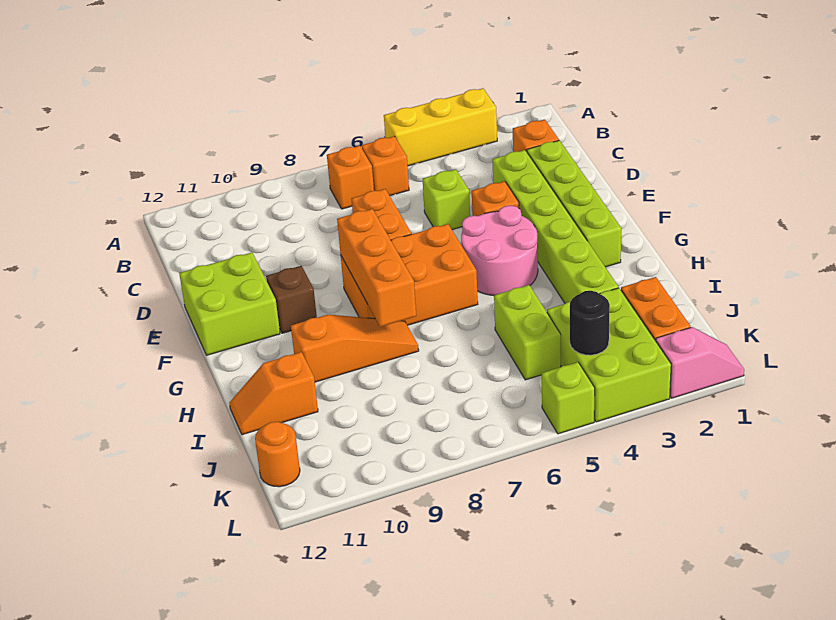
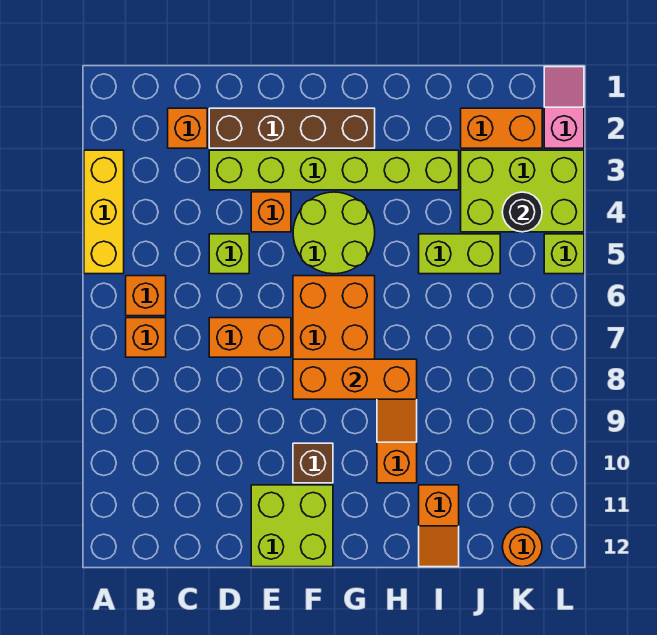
lime 1x4 brick [527,140,621,267] -> brown 1x4 brick [209,108,375,148]
pink 2x2 round brick [461,206,538,296] -> lime 2x2 round brick [293,192,375,274]

